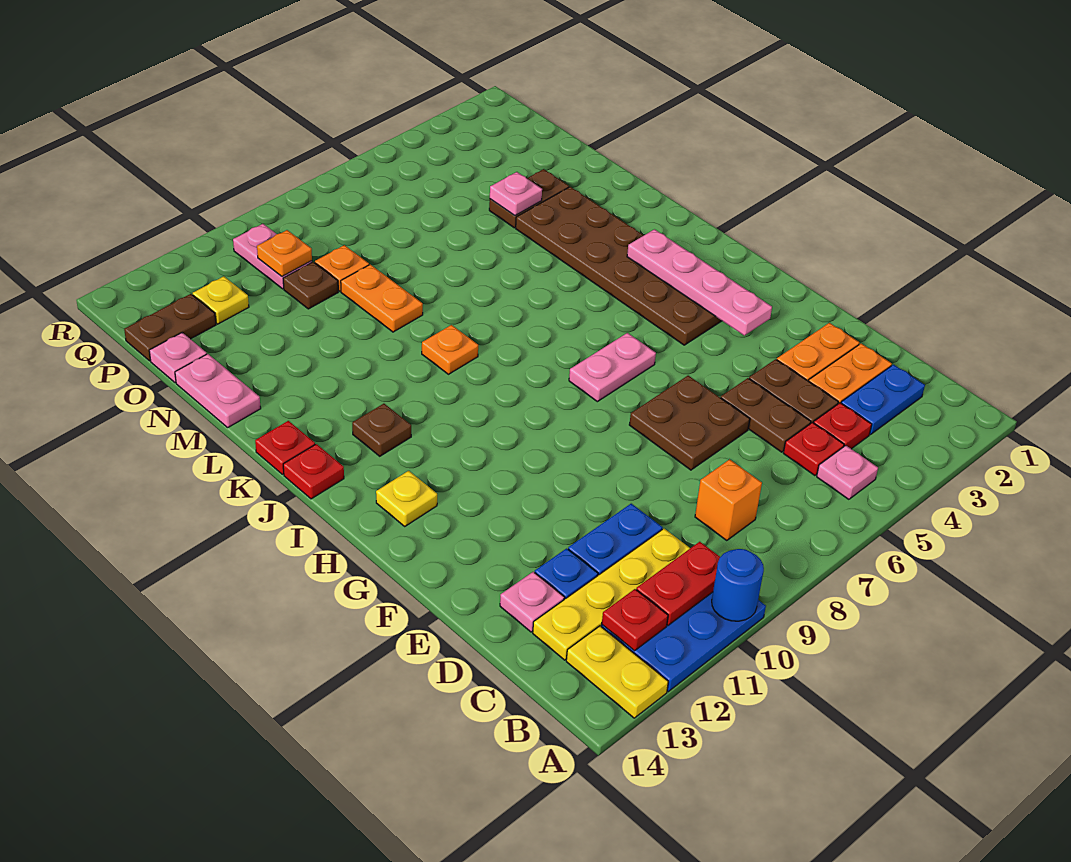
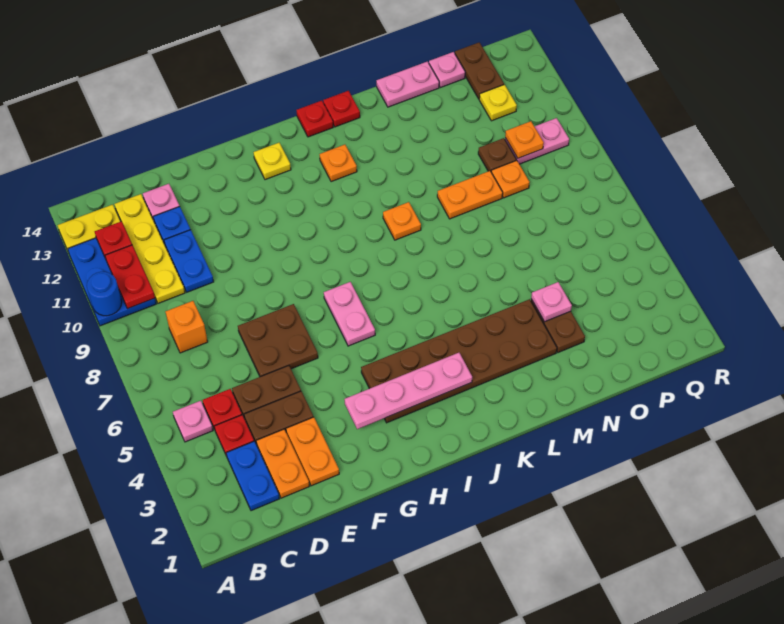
brown 1x1 plate [352,404,411,456] -> orange 1x1 plate [320,145,357,182]

